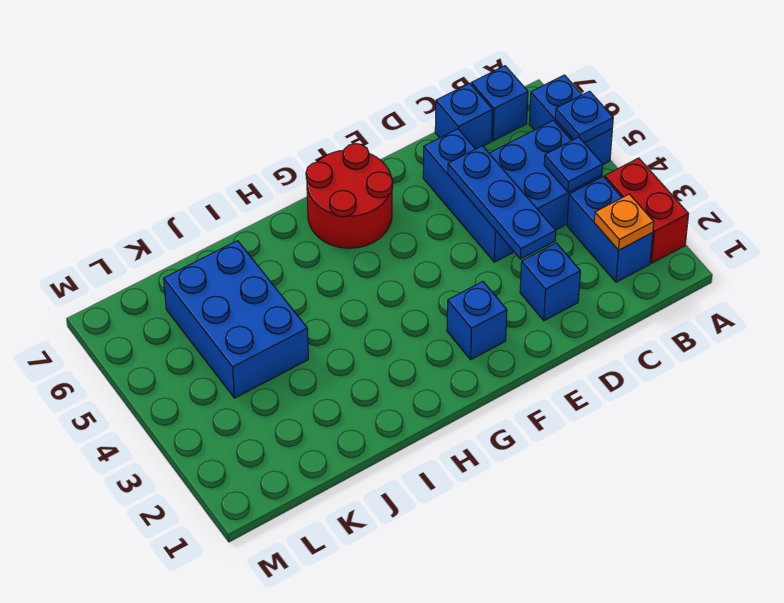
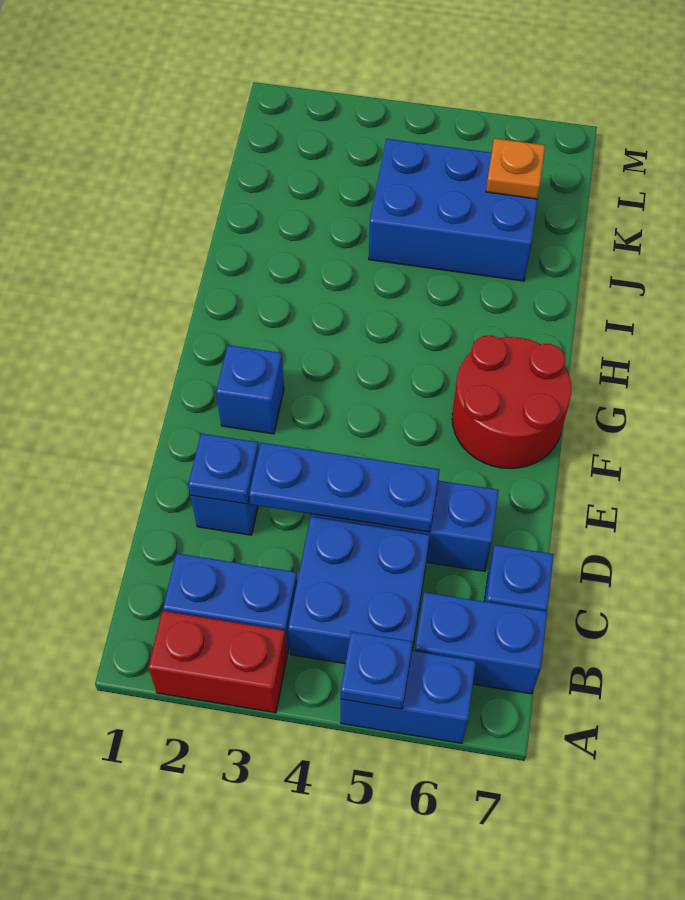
orange 1x1 plate [594,194,654,250] -> orange 1x1 plate moved to [486,138,545,199]
blue 1x1 plate [544,137,603,192] -> blue 1x1 plate moved to [188,434,259,504]
blue 1x1 brick [471,66,528,141] -> blue 1x2 brick [415,592,547,694]

